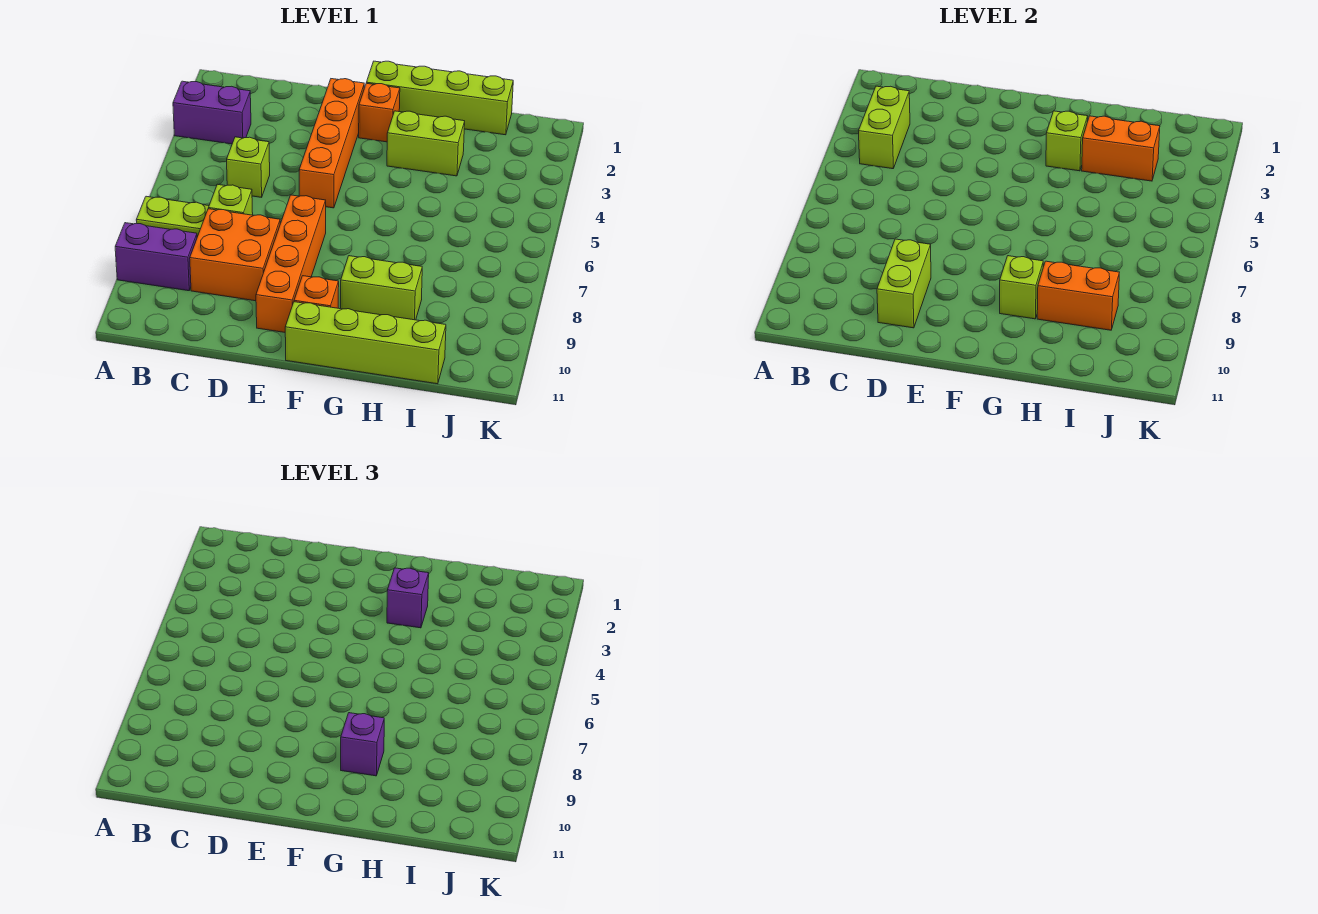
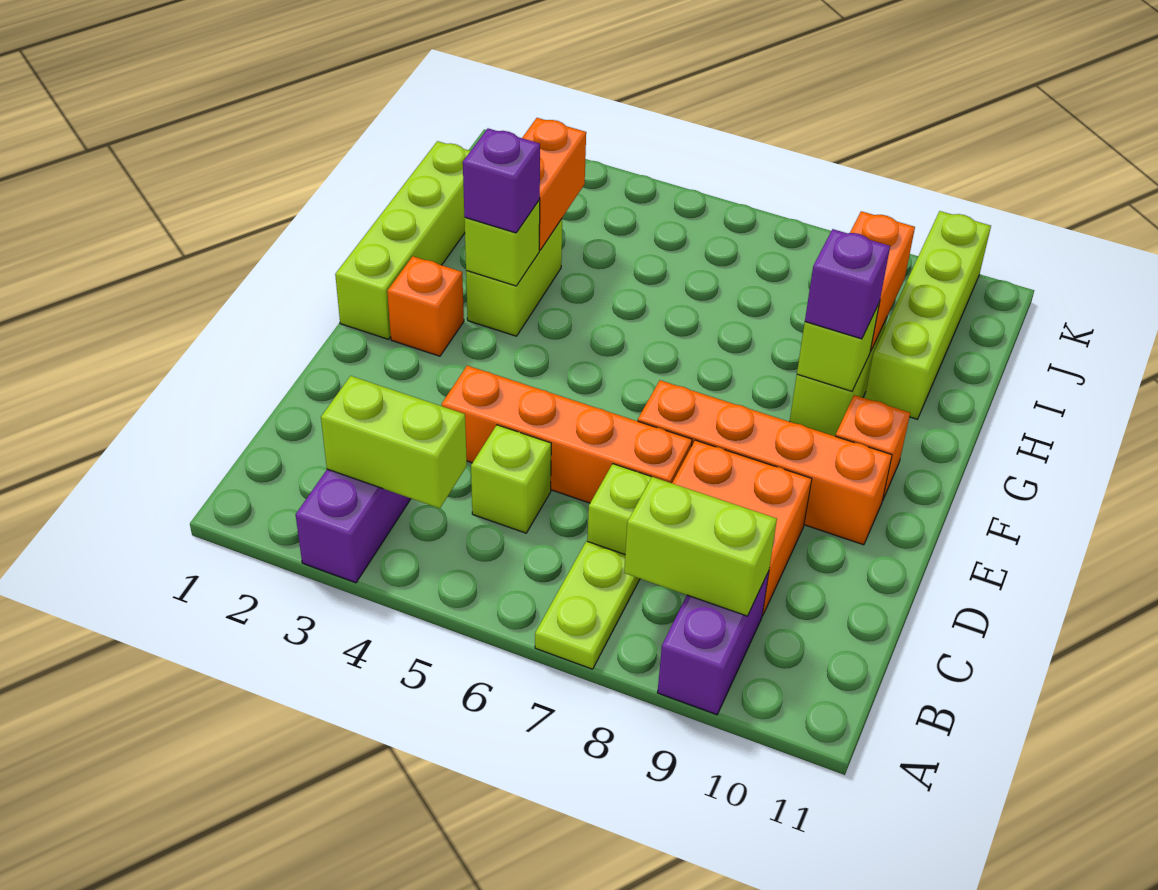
lime 1x2 brick [877,239,931,328] -> lime 1x2 brick moved to [624,477,777,616]
orange 1x4 brick [299,79,364,208] -> orange 1x4 brick moved to [442,366,692,503]
lime 1x4 brick [285,302,446,384] -> lime 1x4 brick moved to [865,211,991,419]

